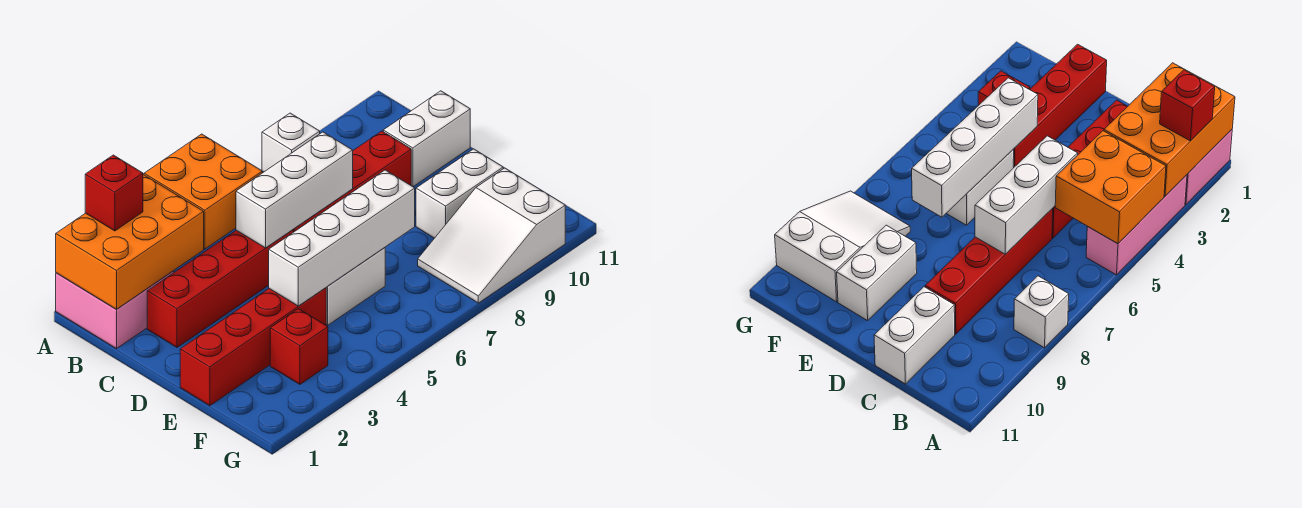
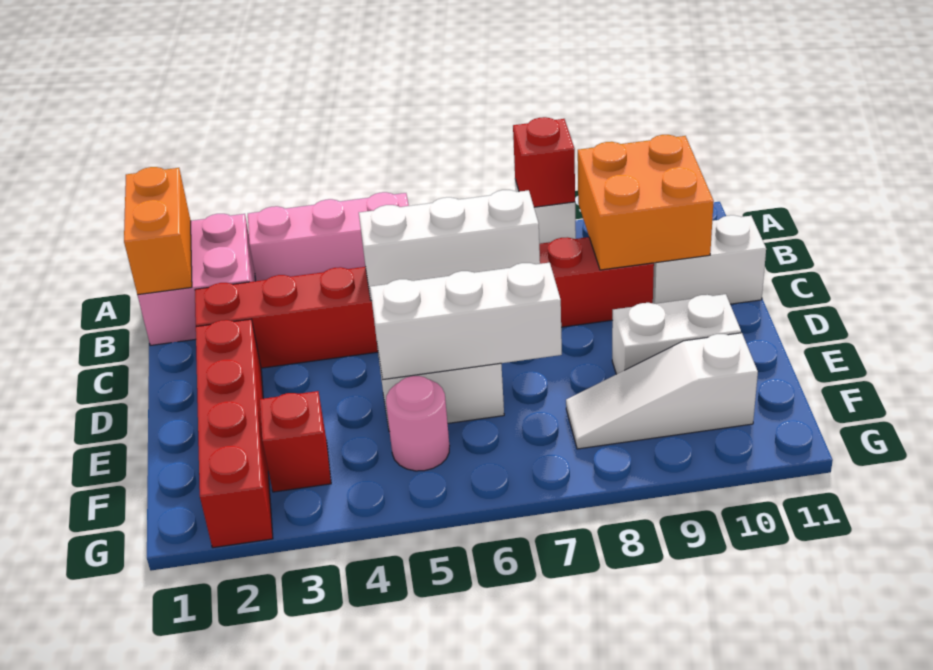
orange 2x3 brick [56,175,204,310] -> orange 1x2 brick [124,167,192,295]
red 1x1 brick [85,155,143,231] -> red 1x1 brick moved to [513,117,575,207]
orange 2x2 brick [144,134,262,249] -> orange 2x2 brick moved to [578,135,714,270]
red 1x4 brick [180,288,326,406] -> red 1x4 brick turned to [196,319,273,548]
white 1x4 brick [269,170,415,306] -> white 1x3 brick [370,263,562,379]
none -> pink 1x1 round brick [386,376,449,471]
white 2x3 slope [418,168,565,303] -> white 1x3 slope [566,333,758,449]

